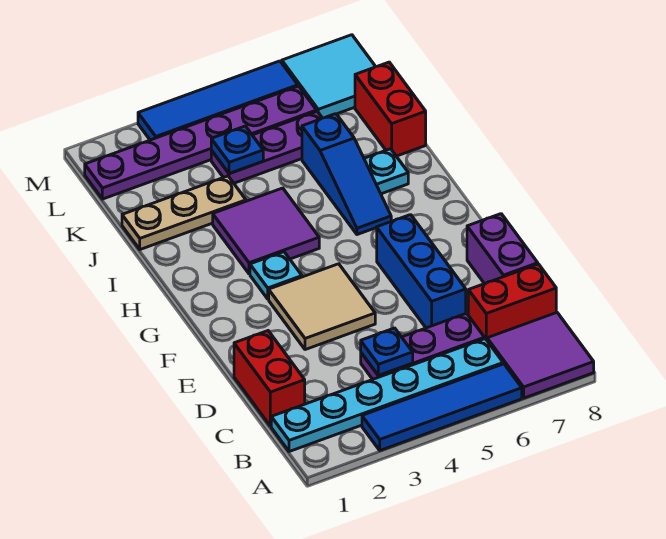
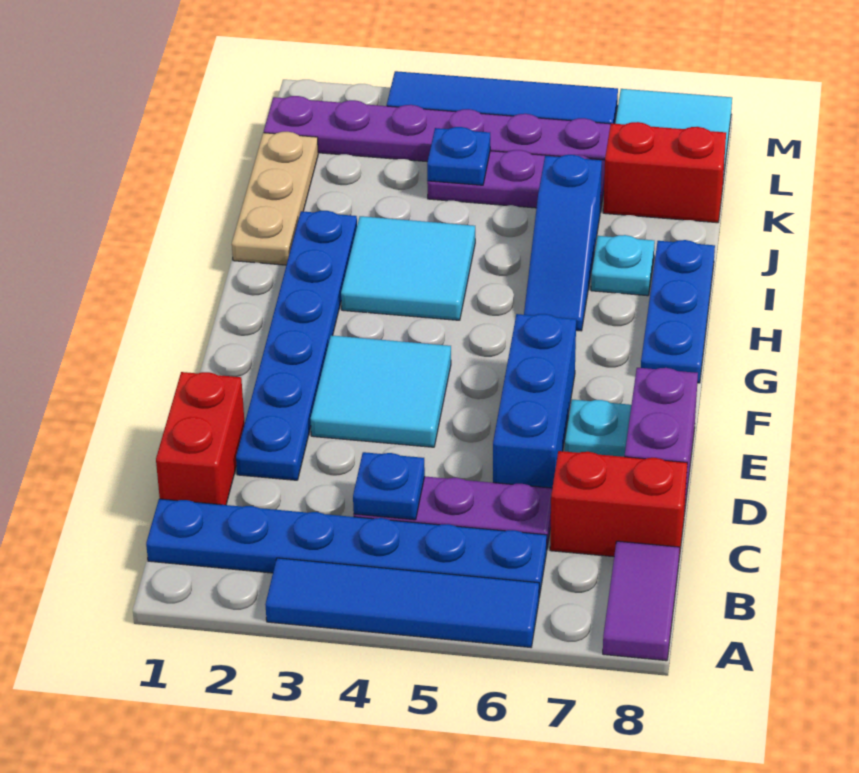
purple 2x2 tile [487,312,594,398] -> purple 1x2 tile [603,541,680,661]
cyan 1x6 plate [271,339,503,452] -> blue 1x6 plate [146,499,547,597]
none -> blue 1x6 plate [236,211,357,480]
tan 2x2 tile [269,264,375,350] -> cyan 2x2 tile [311,335,451,447]
cyan 1x1 plate [250,252,302,299] -> cyan 1x1 plate moved to [565,400,631,457]
none -> blue 1x3 plate [641,240,715,383]
purple 2x2 tile [213,188,319,274] -> cyan 2x2 tile [341,216,475,320]
tan 1x3 plate [122,176,246,250] -> tan 1x3 plate turned to [232,132,318,265]
red 1x2 brick [355,62,426,156] -> red 1x2 brick turned to [603,122,726,223]

